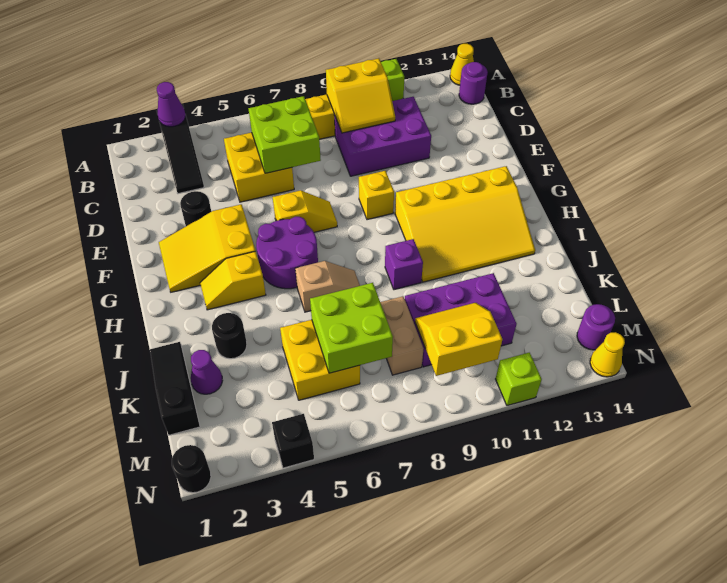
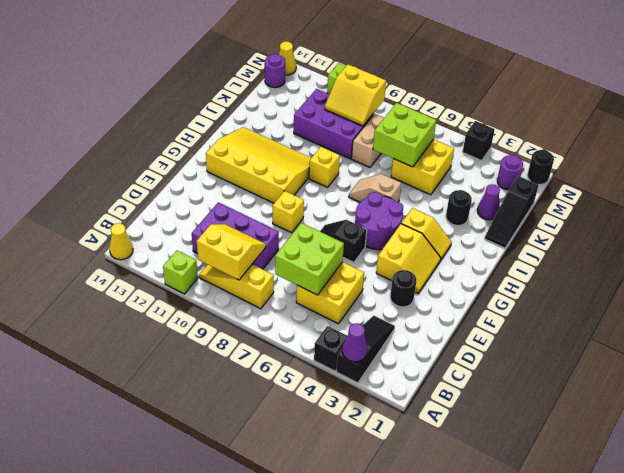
none -> black 1x1 brick [314,326,347,371]
purple 1x1 round brick [459,62,488,104] -> purple 1x1 round brick moved to [497,155,523,190]
yellow 2x3 slope [159,204,255,292] -> yellow 2x2 slope [376,224,441,293]
yellow 1x2 slope [273,190,337,232] -> black 1x2 slope [320,220,367,262]
purple 1x1 brick [385,239,423,290] -> yellow 1x1 brick [309,147,340,187]

